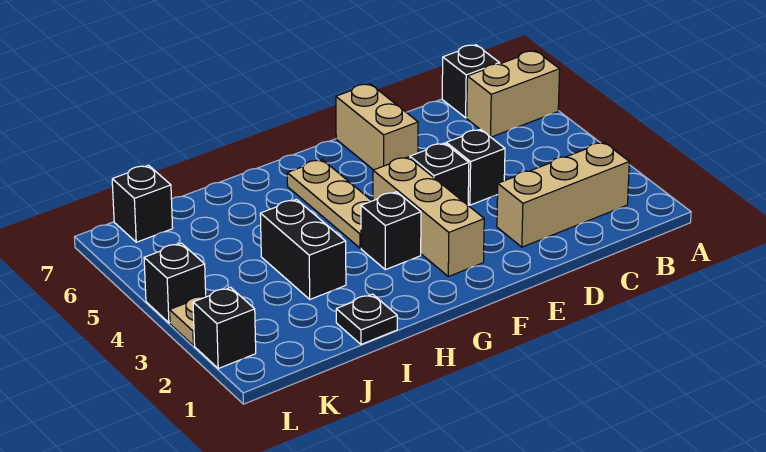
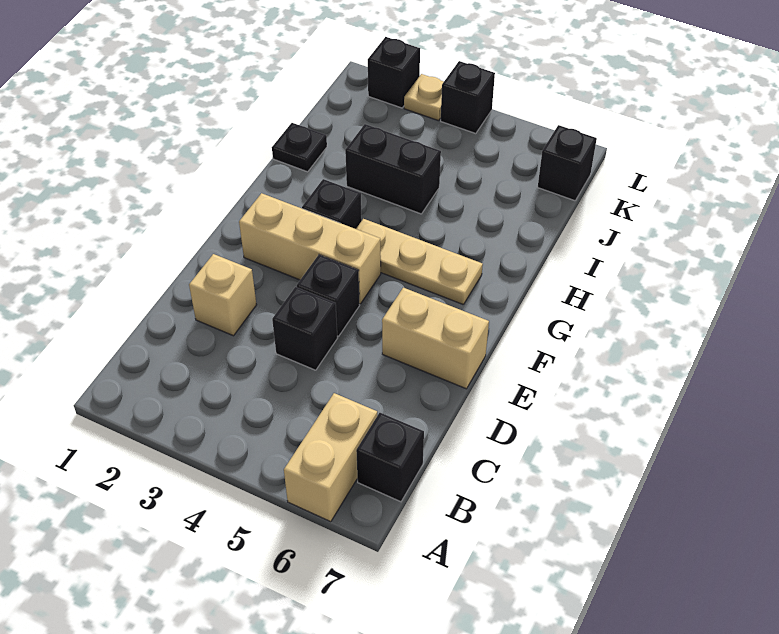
tan 1x3 brick [497,142,629,247] -> tan 1x1 brick [189,254,256,336]

